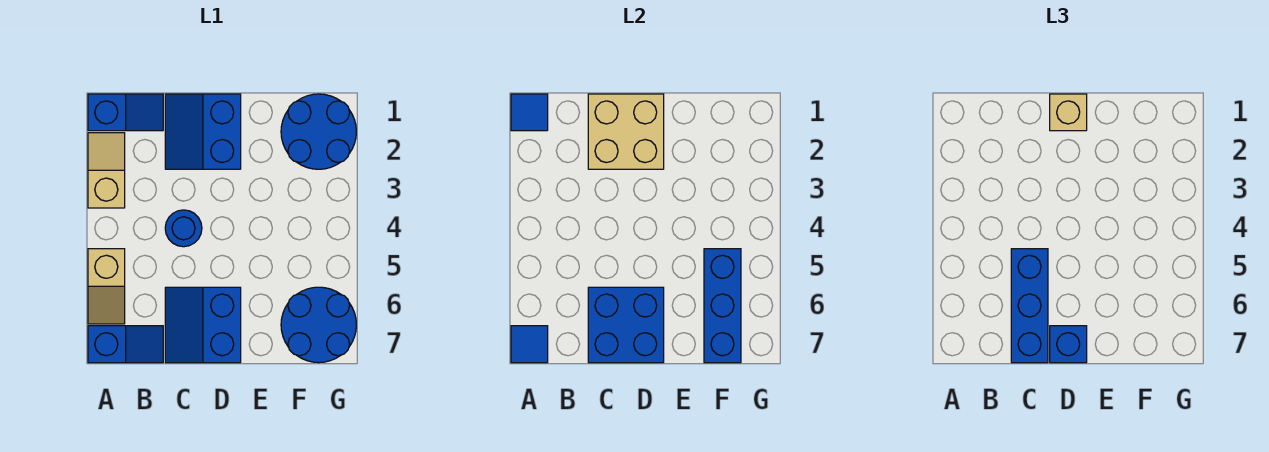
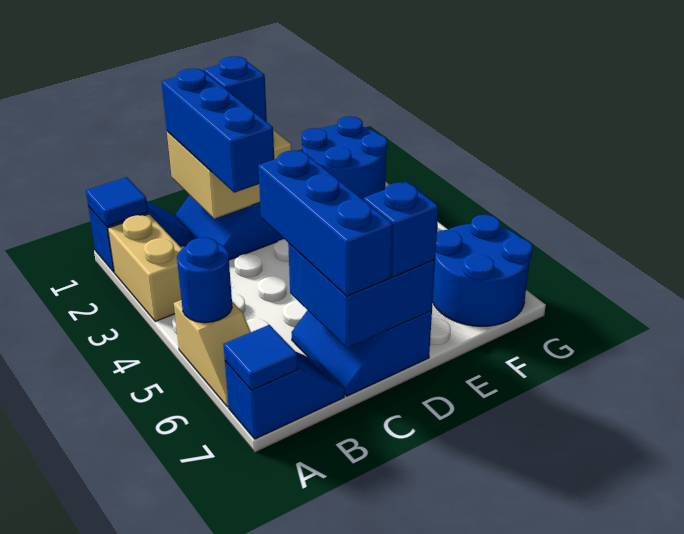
tan 1x2 slope [88,133,125,208] -> tan 1x2 brick [108,214,182,321]
blue 1x1 round brick [165,210,202,247] -> blue 1x1 round brick moved to [177,238,232,323]
tan 1x1 brick [1050,94,1087,131] -> blue 1x1 brick [204,56,267,122]
blue 1x3 brick [704,249,741,363] -> blue 1x3 brick moved to [162,68,274,193]

